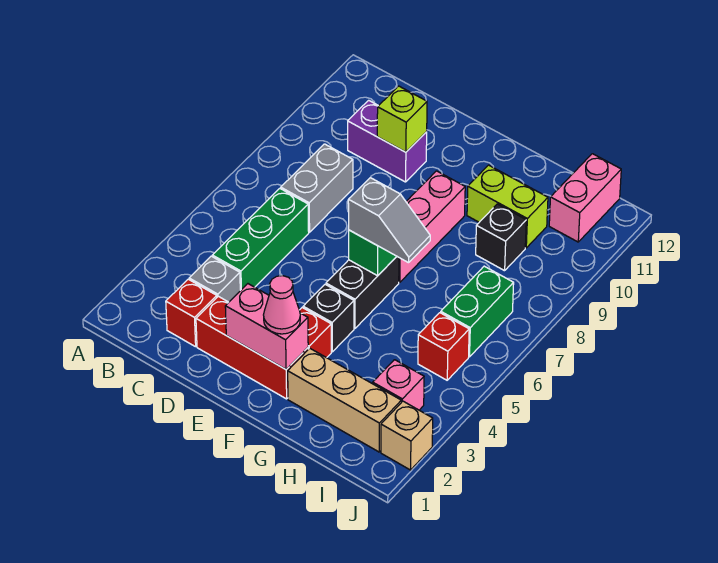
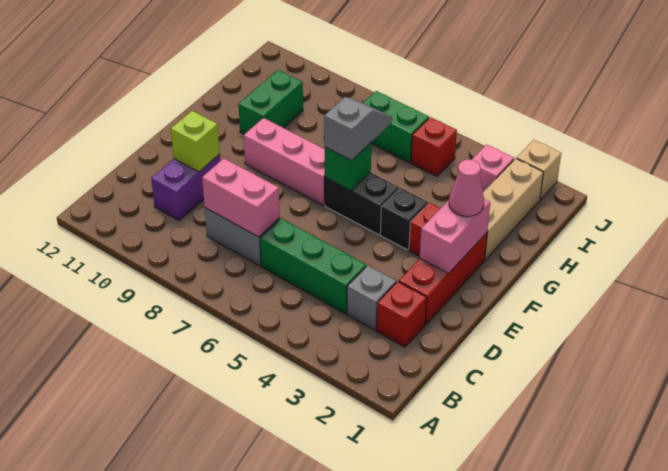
lime 1x2 brick [467,165,548,248] -> green 1x2 brick [238,70,303,134]
black 1x1 brick [476,204,526,271] -> none
pink 1x2 brick [549,154,621,242] -> pink 1x2 brick moved to [202,158,280,237]

